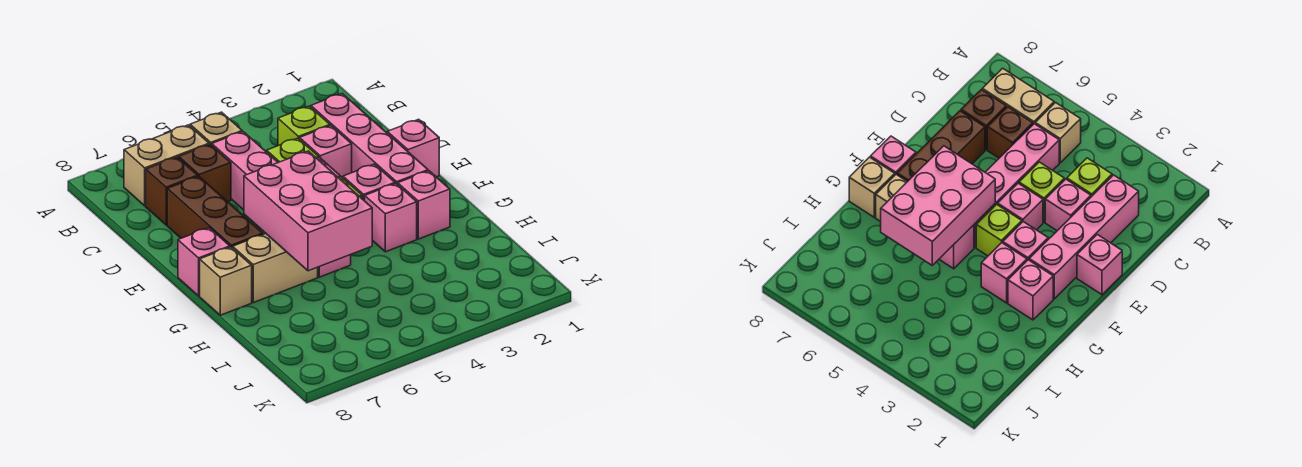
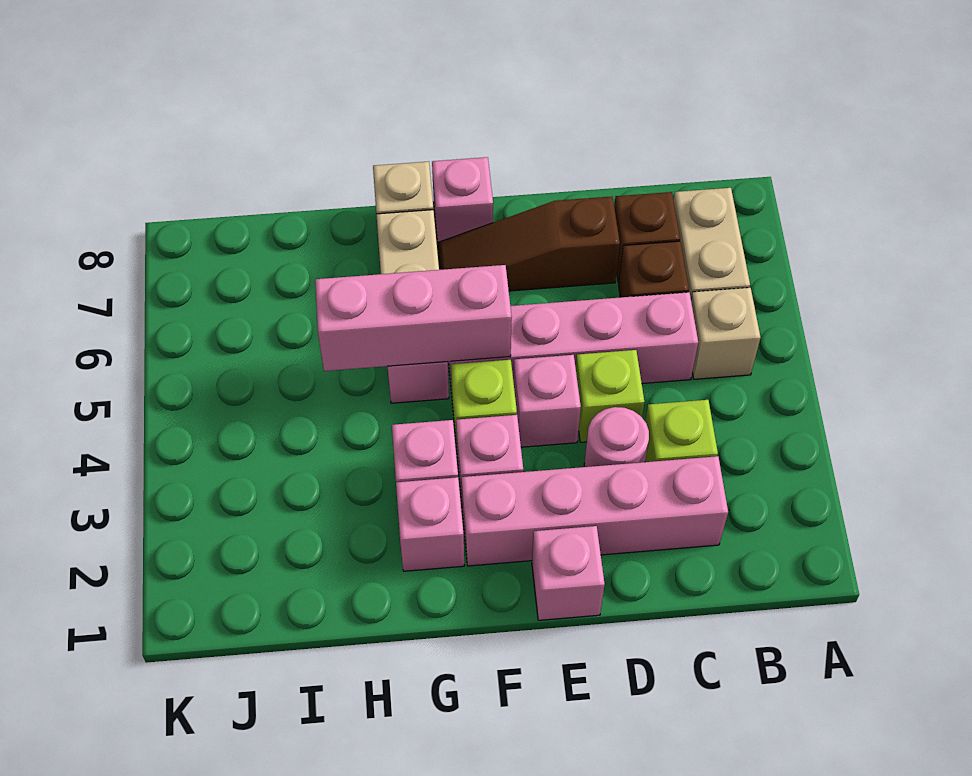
pink 1x1 brick [300,126,352,178] -> pink 1x1 round brick [584,407,649,467]
brown 1x3 brick [167,176,263,248] -> brown 1x3 slope [438,196,620,291]
pink 2x3 brick [244,151,372,271] -> pink 1x3 brick [315,265,512,371]

